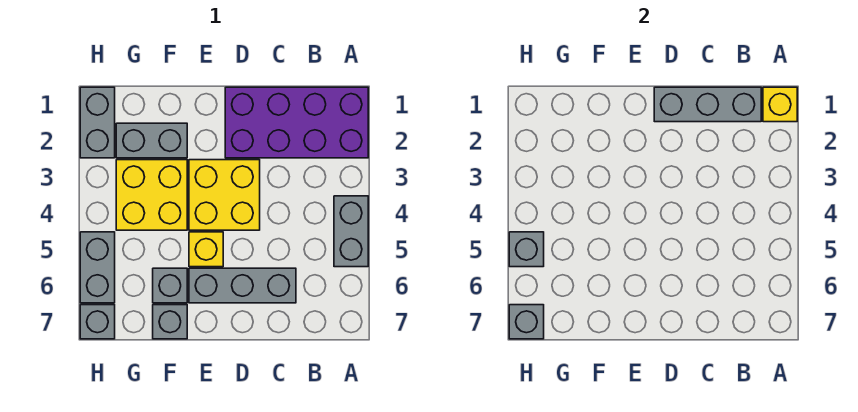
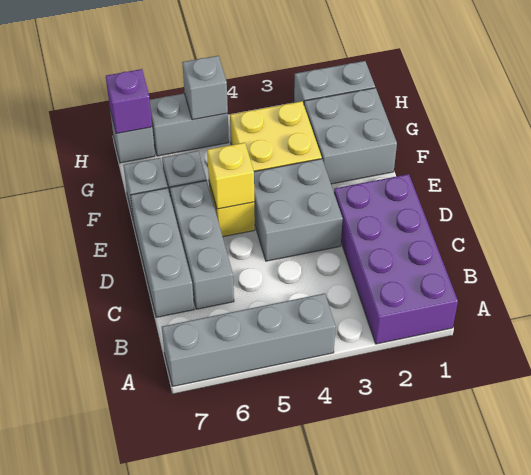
yellow 1x1 brick [763,87,797,122] -> yellow 1x1 brick moved to [207,143,254,209]
grey 1x2 brick [334,196,368,267] -> grey 1x4 brick [162,293,336,386]
grey 1x3 brick [654,87,761,122] -> grey 1x3 brick moved to [130,188,194,317]
yellow 2x2 brick [189,160,260,230] -> grey 2x2 brick [254,159,343,261]
grey 1x2 brick [116,123,187,158] -> grey 2x2 brick [304,88,397,184]
grey 1x1 brick [509,305,544,339] -> purple 1x1 brick [106,69,152,134]

